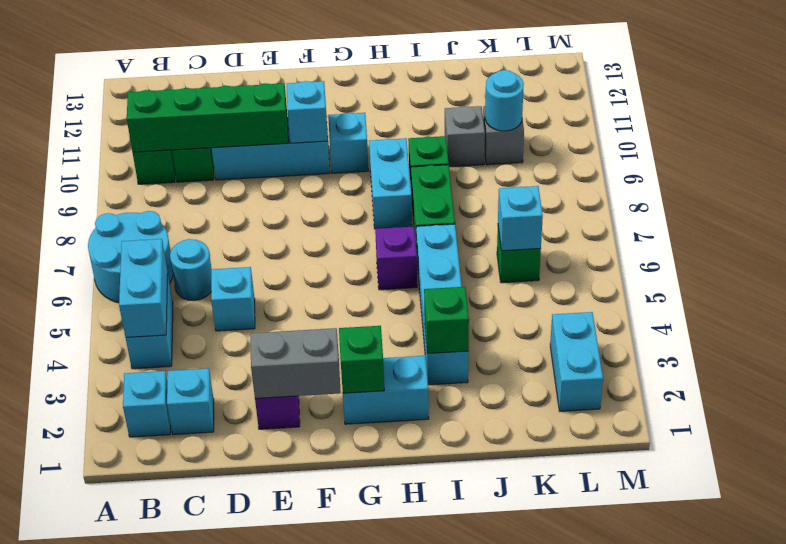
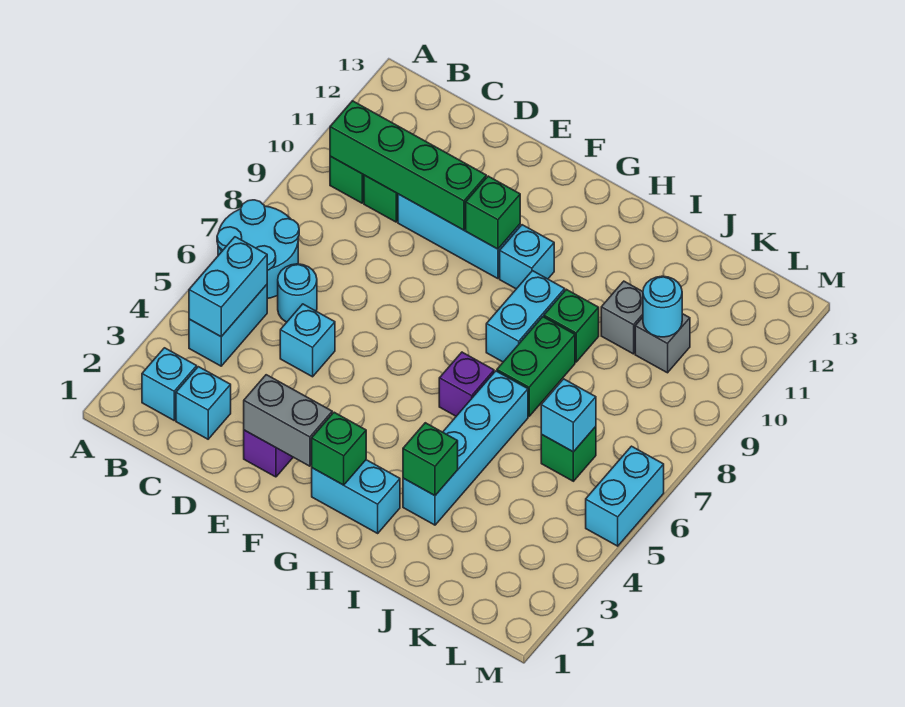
cyan 1x1 brick [287,81,328,143] -> green 1x1 brick [466,176,520,249]
cyan 1x2 brick [550,312,603,411] -> cyan 1x2 brick moved to [586,446,664,546]

